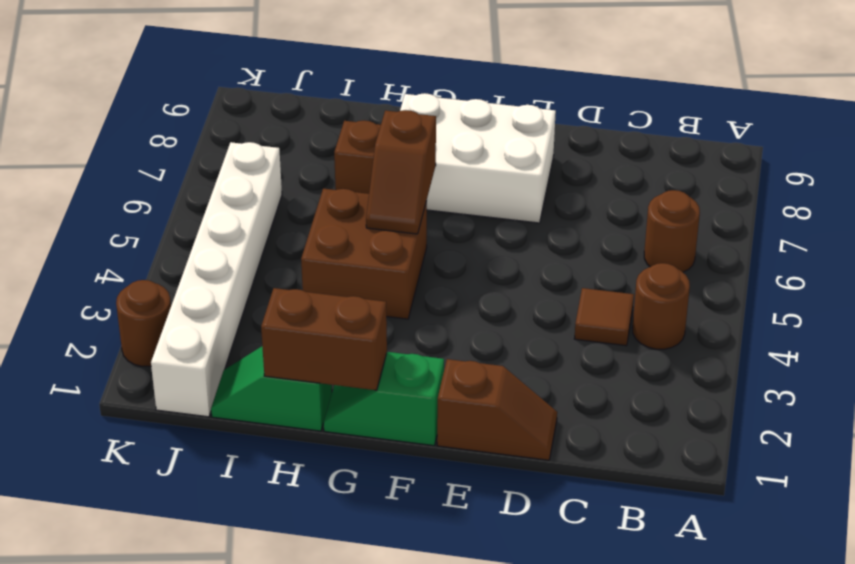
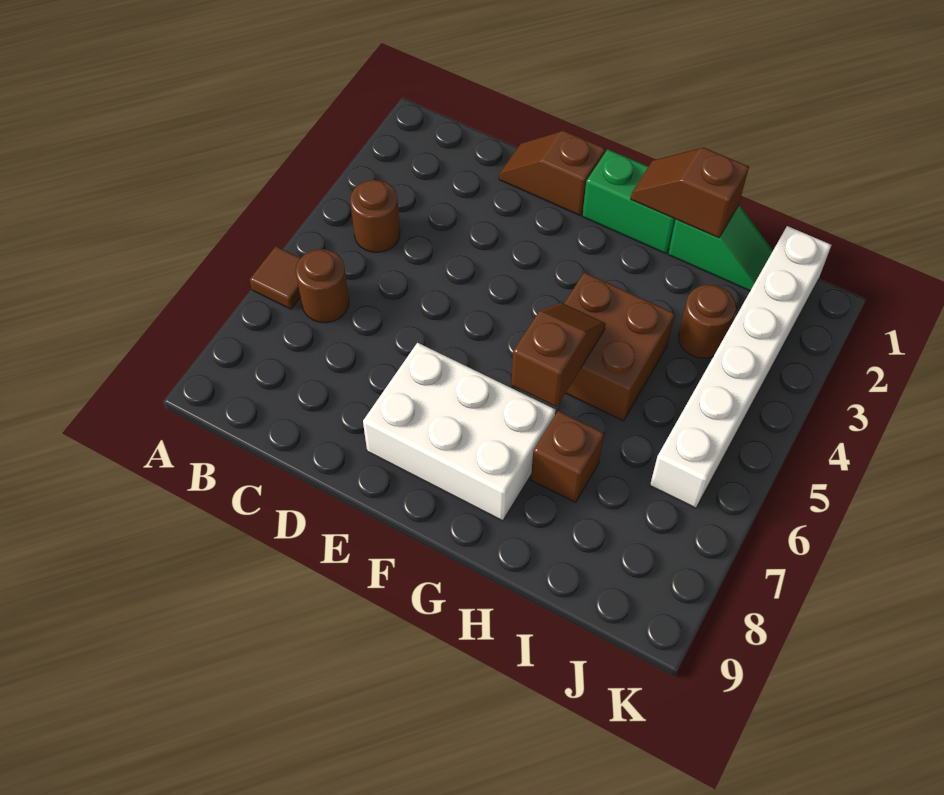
brown 1x1 tile [574,288,634,346] -> brown 1x1 tile moved to [250,246,301,309]
green 1x2 slope [324,352,444,446] -> green 1x2 brick [582,149,676,254]
brown 1x2 brick [261,288,387,390] -> brown 1x2 slope [631,147,749,238]
brown 1x1 round brick [116,280,171,366] -> brown 1x1 round brick moved to [678,285,736,358]

